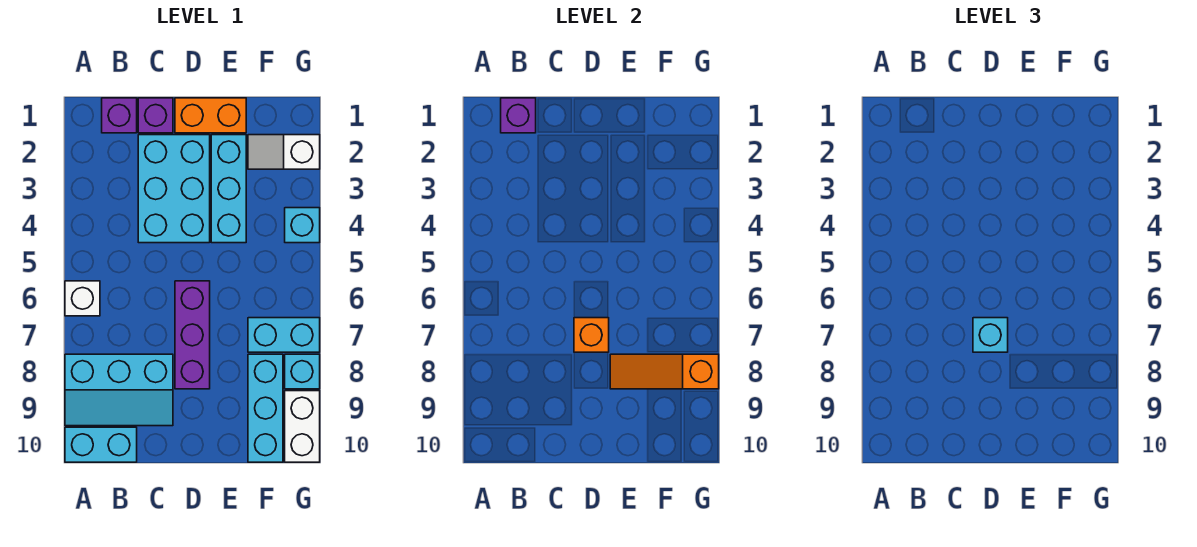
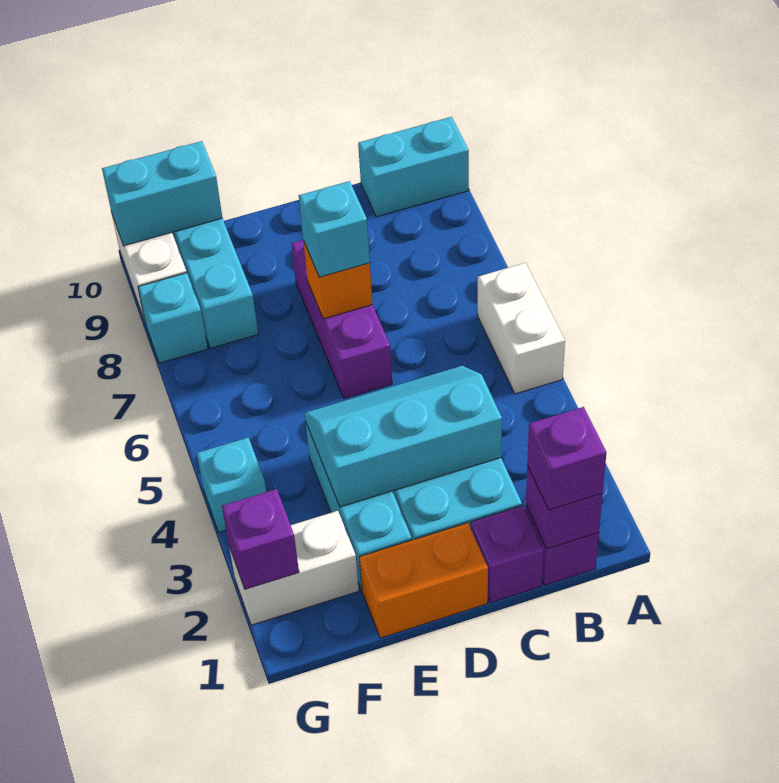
white 1x1 brick [65,281,100,316] -> white 1x2 brick [478,263,565,394]
cyan 2x3 slope [65,354,173,426] -> cyan 2x3 slope moved to [304,366,502,507]
none -> purple 1x1 brick [527,407,606,510]
orange 1x3 slope [610,354,719,389] -> none
white 1x2 slope [248,135,320,169] -> white 1x2 brick [229,511,359,625]
cyan 1x2 brick [248,318,320,352] -> cyan 1x2 brick moved to [102,141,222,246]
none -> purple 1x1 brick [222,489,299,589]

